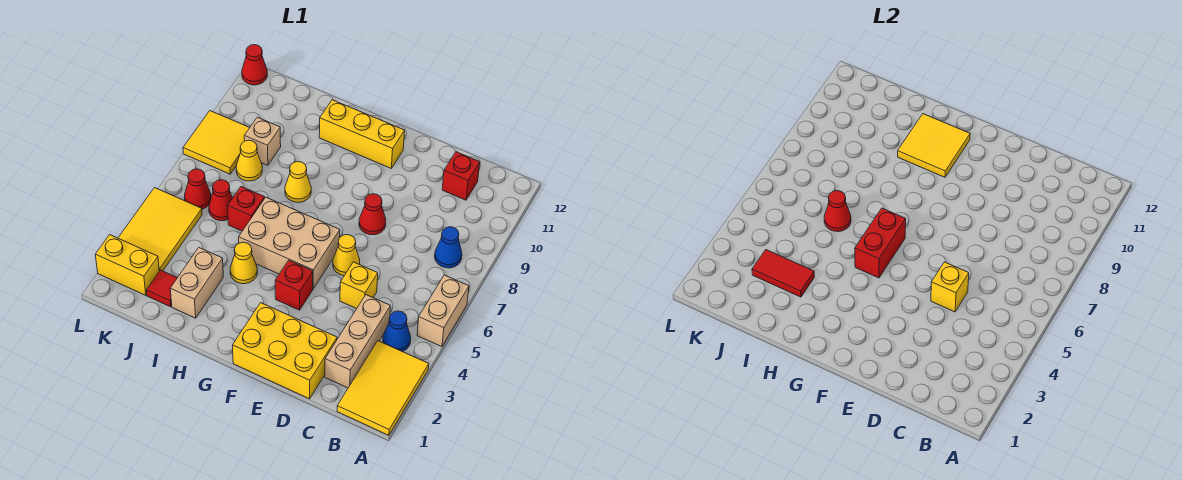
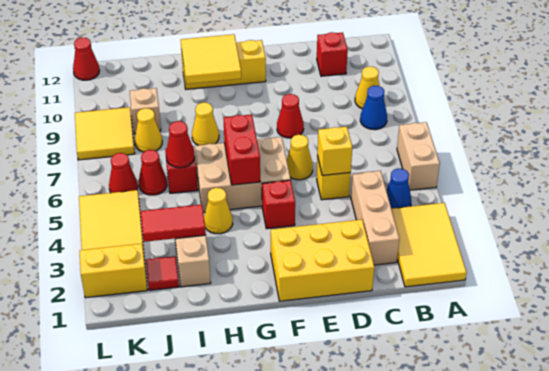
none -> yellow 1x1 cone [355,66,379,109]

